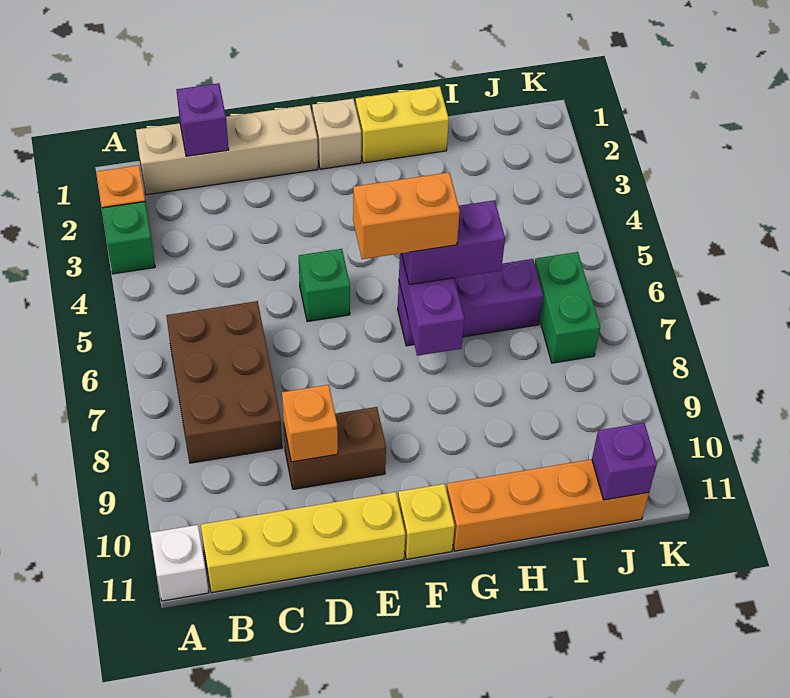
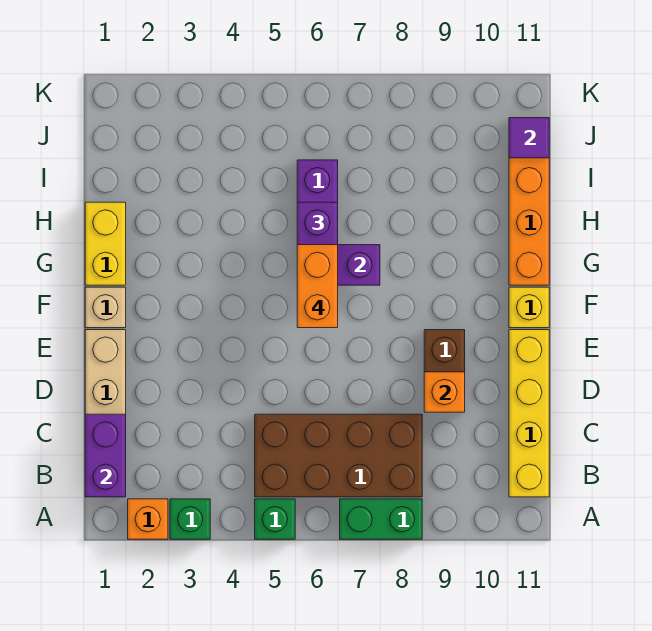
white 1x1 brick [150,525,209,601] -> none
brown 2x3 brick [166,301,282,463] -> brown 2x4 brick [255,414,422,497]
purple 1x1 brick [176,83,229,156] -> purple 1x2 brick [85,414,126,497]
green 1x1 brick [299,249,350,322] -> green 1x1 brick moved to [255,499,295,539]
green 1x2 brick [535,252,600,363] -> green 1x2 brick moved to [340,499,422,539]
purple 1x1 brick [592,423,657,500] -> purple 1x1 tile [509,118,549,158]

